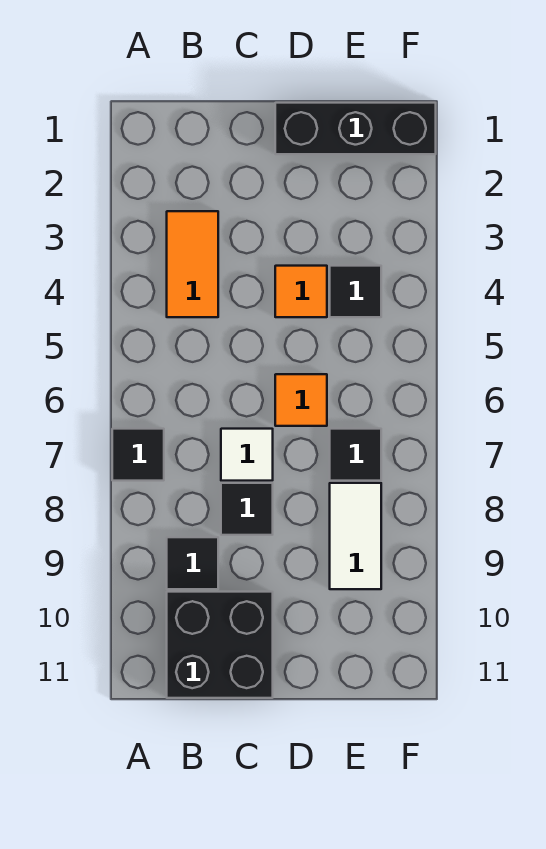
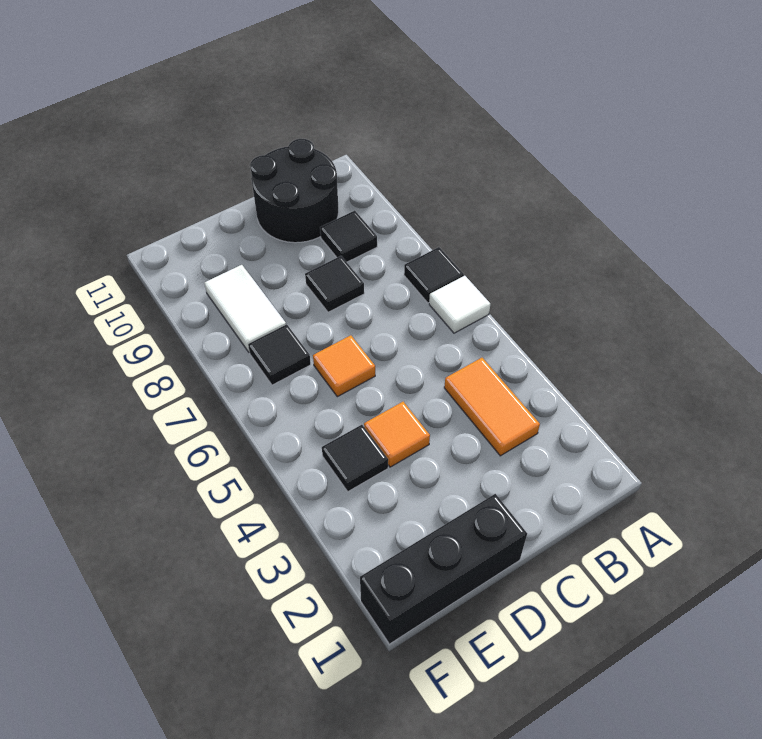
black 2x2 brick [167,592,273,698] -> black 2x2 round brick [250,139,339,243]
white 1x1 tile [221,429,273,481] -> white 1x1 tile moved to [429,276,490,333]

